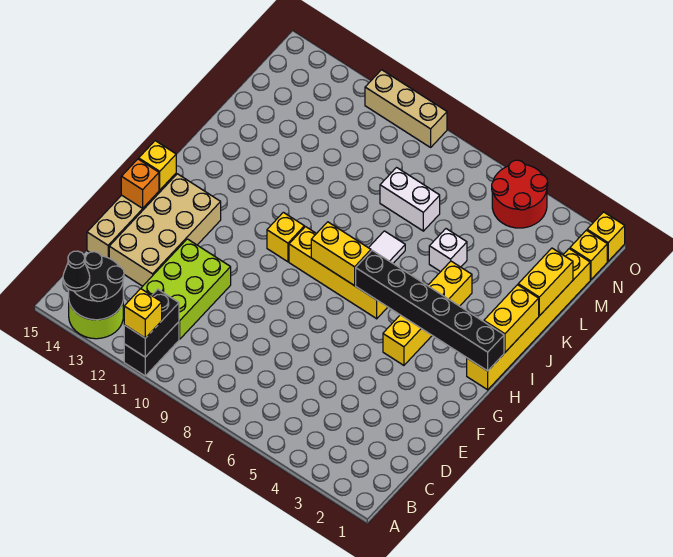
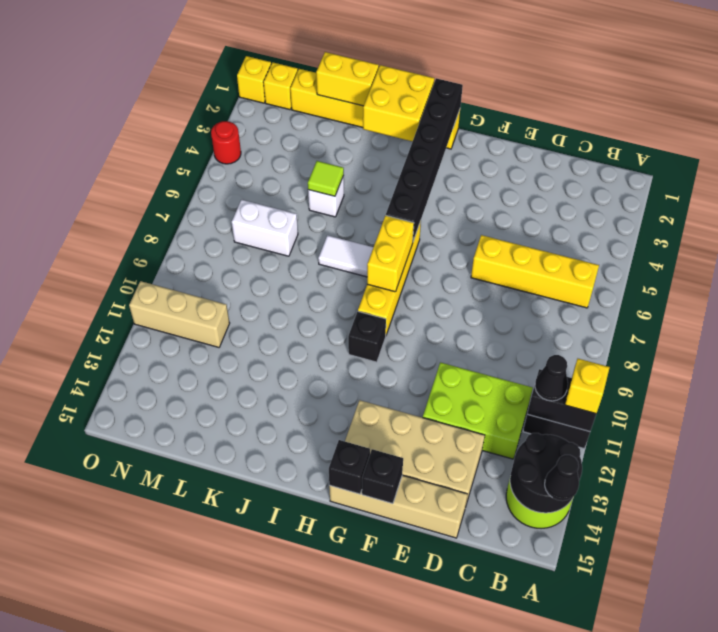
none -> black 1x1 cone [535,355,568,401]
orange 1x1 brick [121,159,159,208] -> black 1x1 brick [362,449,403,504]
yellow 1x4 brick [383,261,472,365] -> yellow 1x4 brick moved to [471,235,599,308]
yellow 1x1 brick [139,141,176,190] -> black 1x1 brick [329,440,370,494]
yellow 1x1 brick [267,212,304,262] -> black 1x1 brick [348,312,386,362]
yellow 1x2 brick [484,285,539,352] -> yellow 2x2 brick [363,65,434,141]
none -> lime 1x1 tile [308,161,344,196]
white 1x2 brick [380,168,440,231] -> white 1x2 brick turned to [232,200,298,256]
red 2x2 round brick [492,160,548,228] -> red 1x1 round brick [211,121,241,164]
tan 1x3 brick [365,70,447,147] -> tan 1x3 brick turned to [129,281,230,347]

